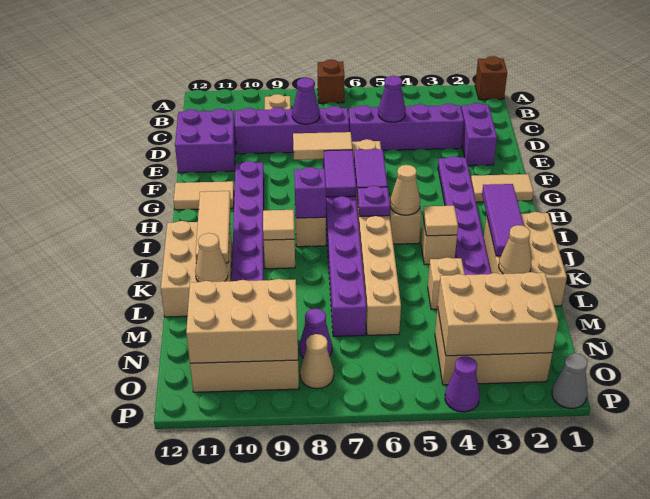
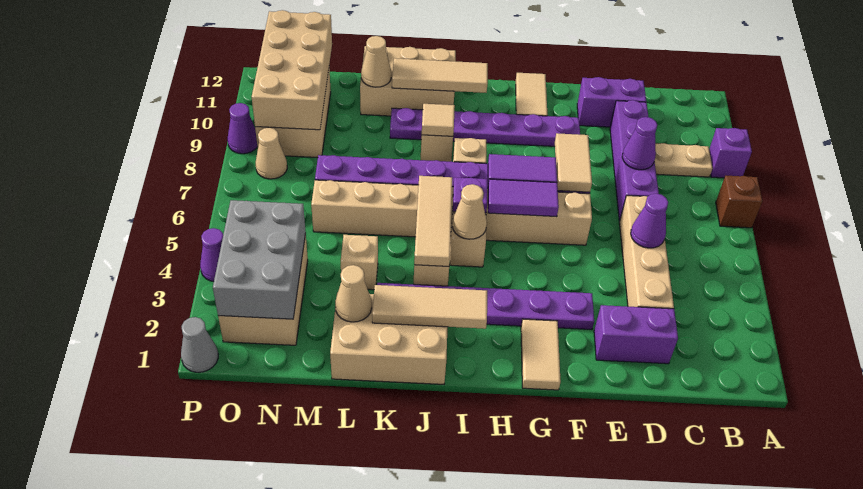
brown 1x1 brick [475,56,507,100] -> none
purple 1x4 brick [349,104,464,150] -> tan 1x4 brick [619,196,674,309]
purple 2x2 brick [175,109,236,173] -> purple 1x2 brick [577,77,646,127]
purple 1x3 tile [482,184,524,256] -> tan 1x3 tile [372,285,487,329]
purple 1x1 brick [294,167,326,218] -> purple 1x1 brick moved to [709,128,752,178]
tan 1x1 tile [423,206,458,236] -> tan 1x3 tile [414,176,452,266]
tan 2x3 brick [438,272,559,356] -> grey 2x3 brick [213,200,306,319]
purple 1x1 cone [299,309,332,358] -> purple 1x1 cone moved to [228,103,257,154]
tan 2x3 brick [186,279,298,363] -> tan 2x4 brick [252,10,332,130]

